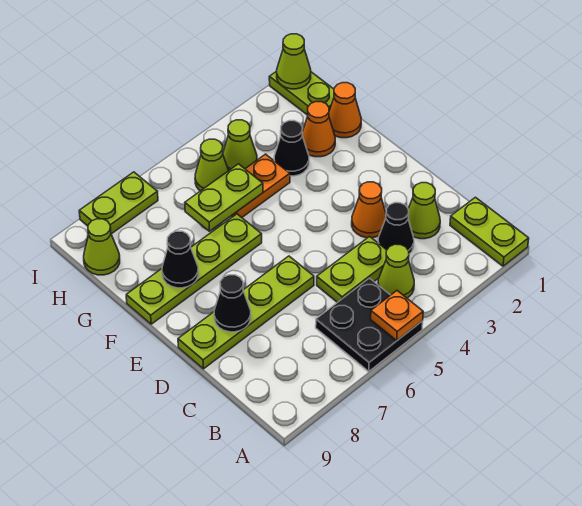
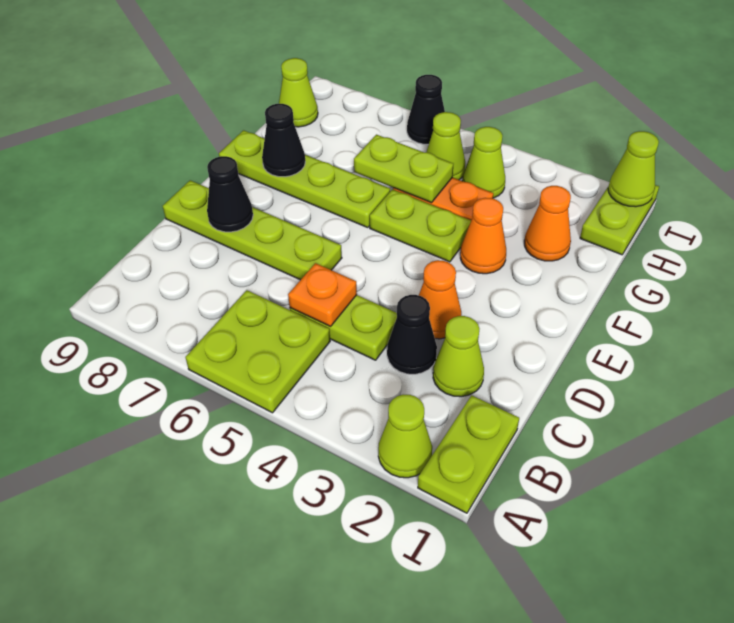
black 2x2 plate [316,278,423,372] -> lime 2x2 plate [185,290,330,413]
orange 1x1 plate [371,291,423,340] -> orange 1x1 plate moved to [288,263,357,326]
lime 1x1 cone [378,244,414,298] -> lime 1x1 cone moved to [378,394,432,478]
orange 1x1 cone [329,83,361,138] -> orange 1x1 cone moved to [460,198,506,274]
black 1x1 cone [274,121,309,176] -> black 1x1 cone moved to [407,75,445,144]
lime 1x2 plate [79,172,158,234] -> lime 1x2 plate moved to [370,189,471,262]

